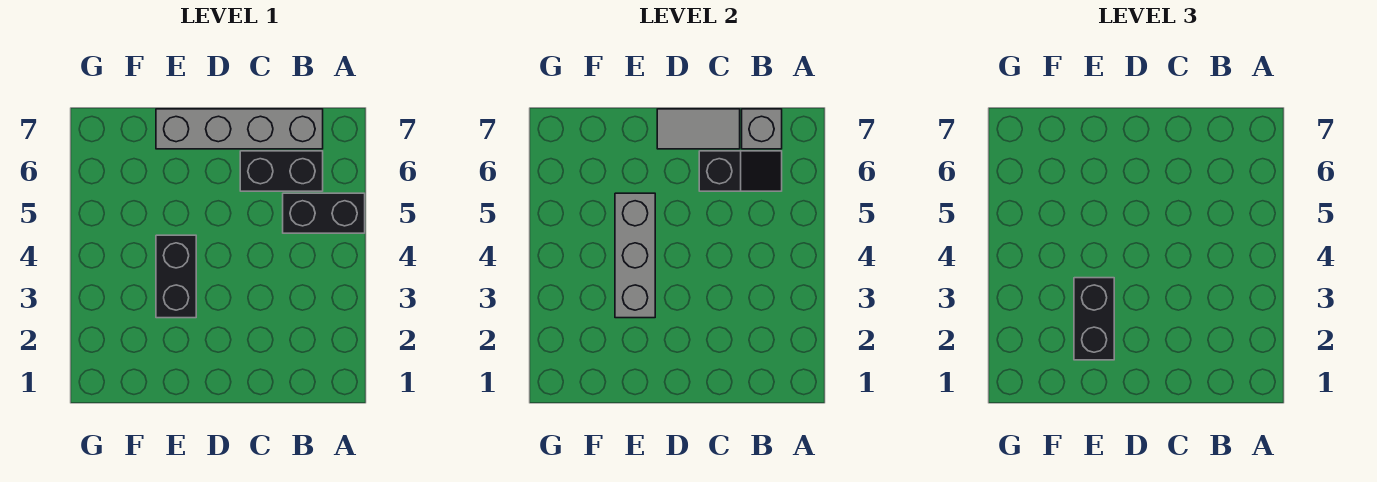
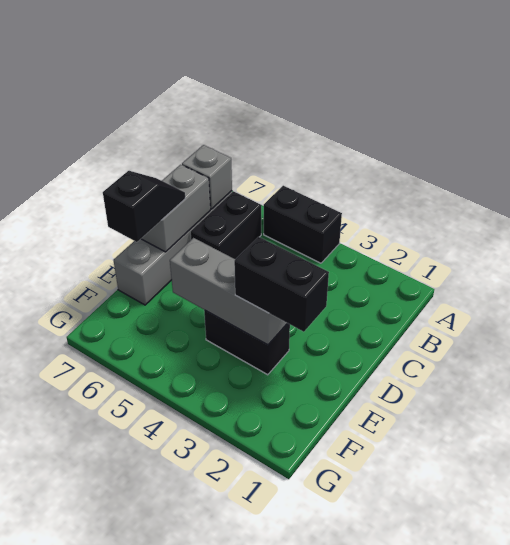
black 1x2 brick [283,193,365,233] -> black 1x2 brick turned to [264,186,342,263]
black 1x2 slope [699,151,782,191] -> black 1x2 slope moved to [103,171,185,242]
grey 1x2 tile [657,109,740,149] -> grey 1x2 brick [141,165,210,252]

